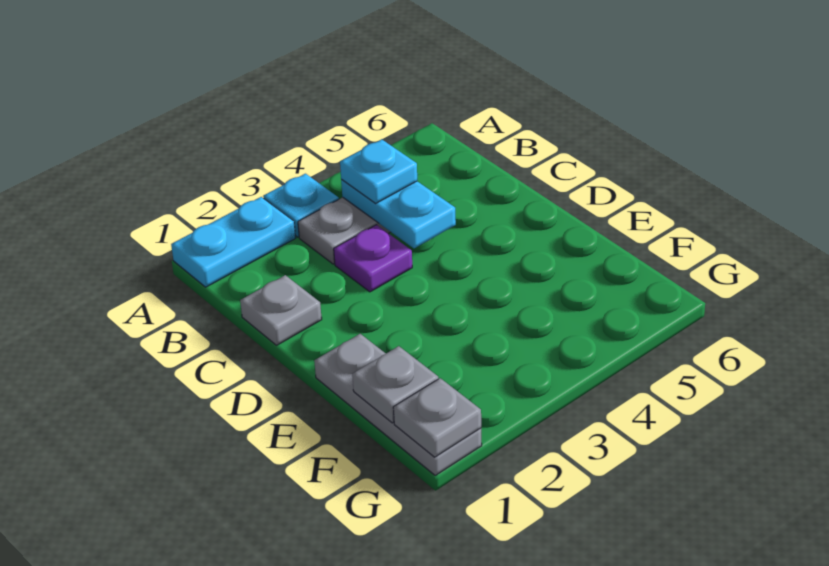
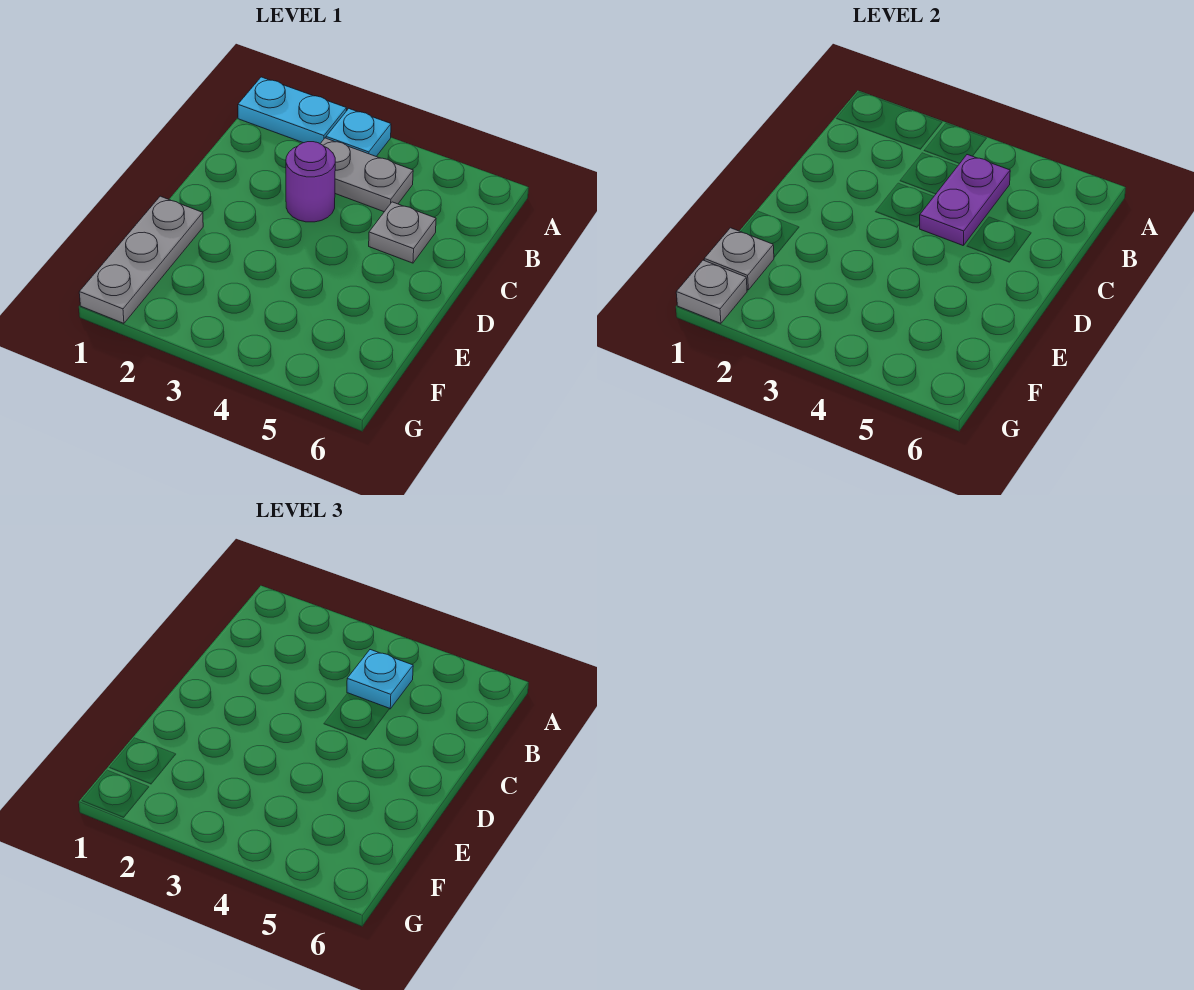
cyan 1x2 plate [341,180,456,248] -> purple 1x2 plate [919,155,1010,245]
grey 1x1 plate [240,275,322,345] -> grey 1x1 plate moved to [369,202,436,263]
purple 1x1 plate [334,225,412,292] -> purple 1x1 round brick [286,142,335,222]

